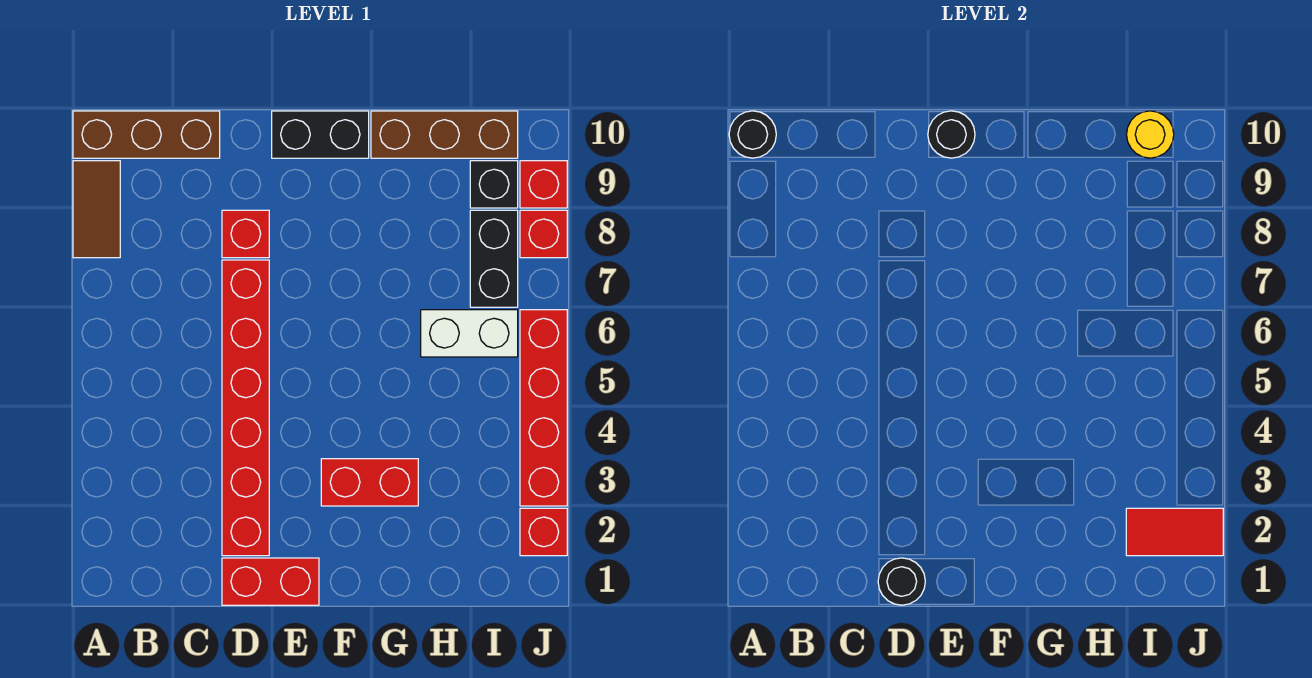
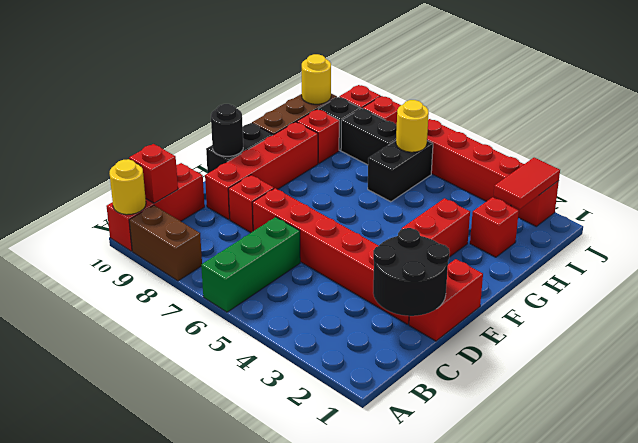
none -> green 1x3 brick [201,217,300,312]
brown 1x2 tile [73,161,120,258] -> brown 1x2 brick [129,205,202,281]
brown 1x3 brick [73,111,220,158] -> red 1x3 brick [106,163,205,251]
black 1x1 round brick [729,111,776,158] -> yellow 1x1 round brick [110,159,146,215]
none -> red 1x1 brick [129,144,178,203]
black 1x1 round brick [878,558,925,605] -> black 2x2 round brick [373,228,450,316]
none -> red 1x4 brick [205,122,318,219]
none -> red 1x1 brick [470,197,519,257]
white 1x2 brick [421,310,518,357] -> black 1x2 brick [368,141,433,202]
none -> red 1x1 brick [297,109,339,164]
none -> yellow 1x1 round brick [396,100,429,152]

